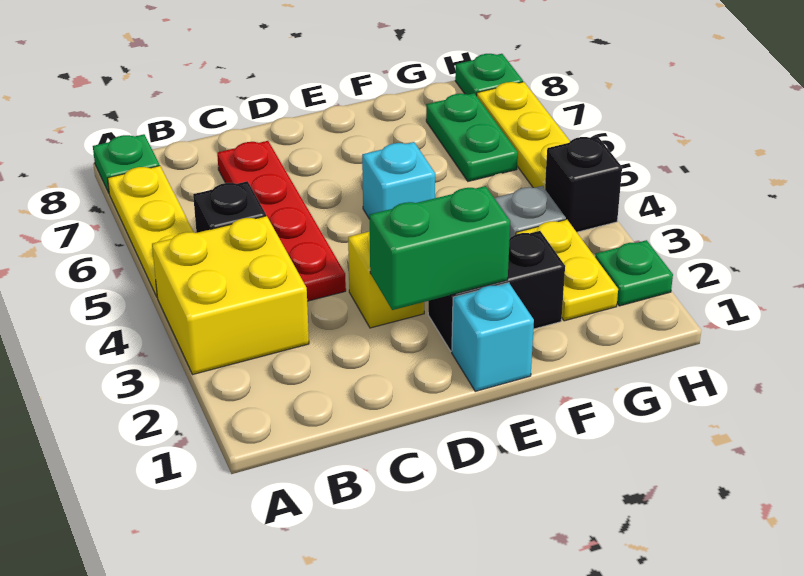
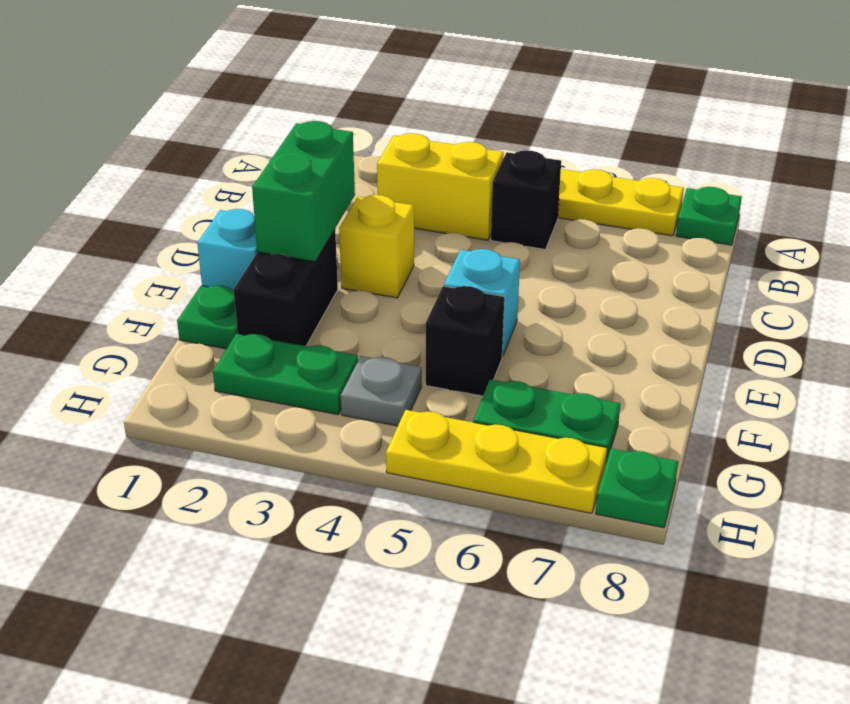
yellow 2x2 brick [152,216,309,374] -> yellow 1x2 brick [377,133,504,240]
red 1x4 plate [217,141,346,301] -> none
yellow 1x2 plate [516,219,618,321] -> green 1x2 plate [213,333,358,415]
green 1x1 plate [595,240,673,306] -> green 1x1 plate moved to [177,286,238,349]
black 1x1 brick [545,136,622,232] -> black 1x1 brick moved to [426,286,504,396]

